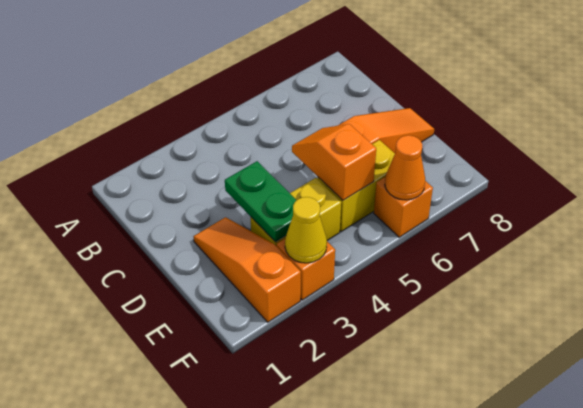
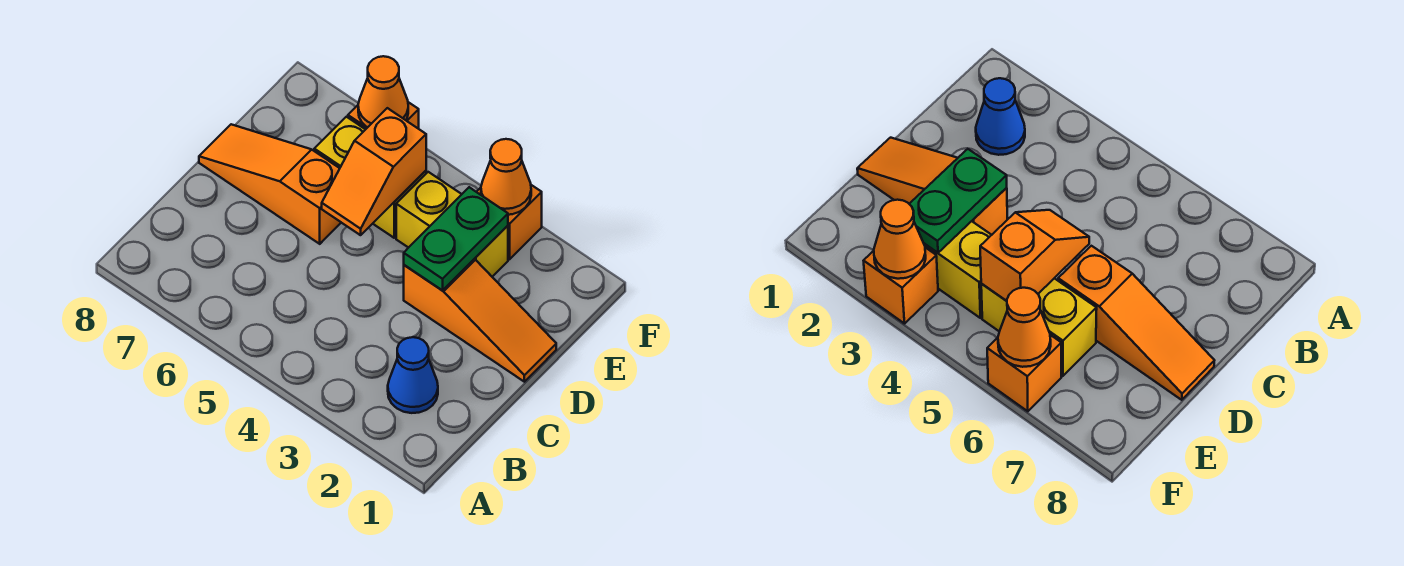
none -> blue 1x1 cone [388,337,438,413]
orange 1x3 slope [193,217,301,322] -> orange 1x3 slope turned to [404,259,556,382]
yellow 1x1 cone [285,197,327,263] -> orange 1x1 cone [481,139,531,215]

